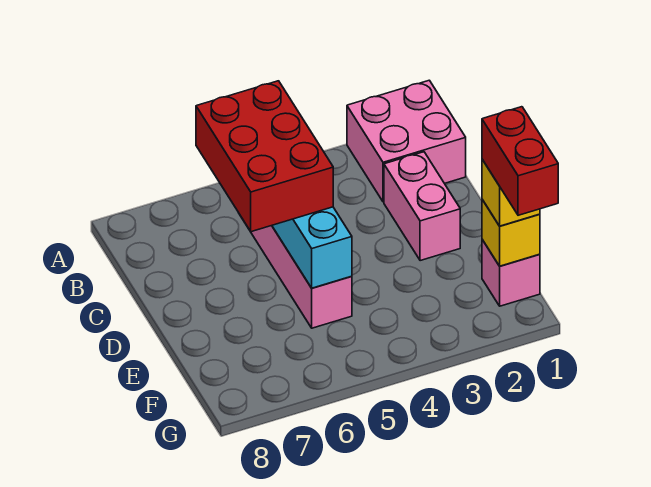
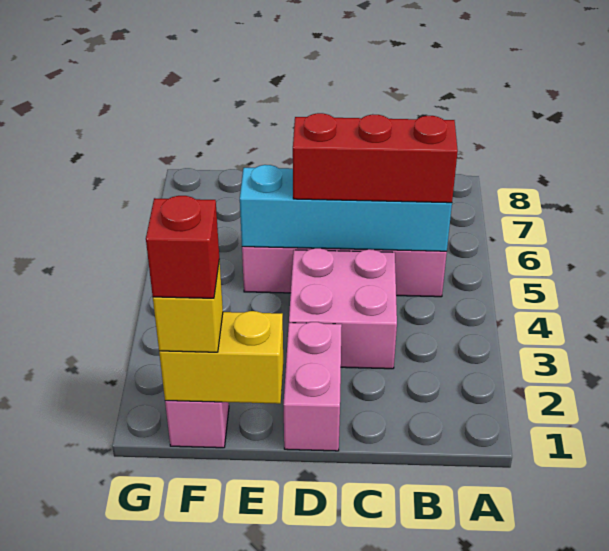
pink 2x2 brick [347,80,466,202] -> pink 2x2 brick moved to [289,248,397,369]
red 2x3 brick [196,81,333,232] -> red 1x3 brick [293,113,458,203]
pink 1x2 brick [384,152,460,261] -> pink 1x2 brick turned to [283,322,342,451]
yellow 1x1 brick [482,200,540,266] -> yellow 1x2 brick [159,311,283,404]
red 1x2 brick [482,107,558,215] -> red 1x1 brick [146,196,219,298]

